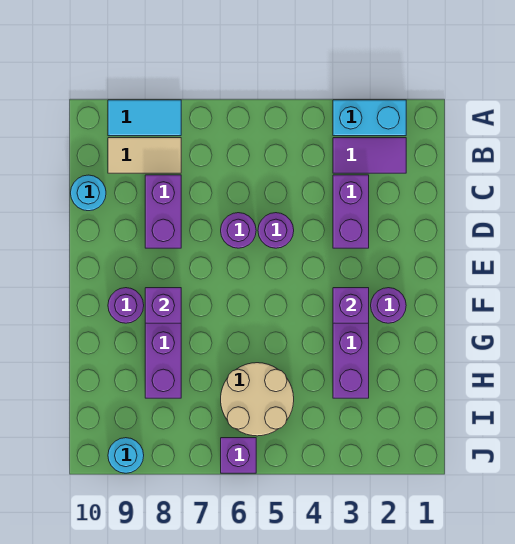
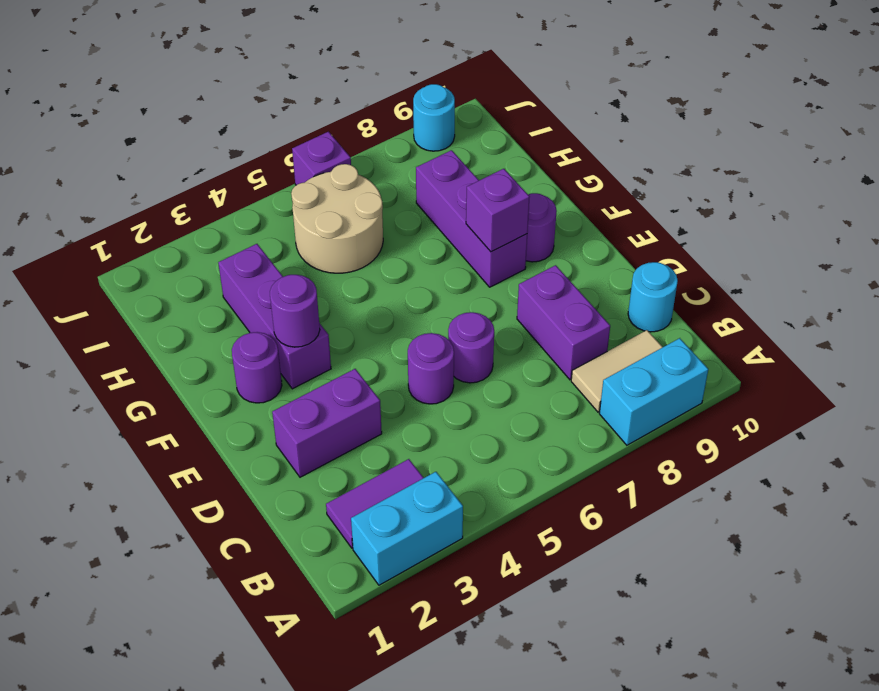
cyan 1x2 tile [108,100,181,136] -> cyan 1x2 brick [599,338,708,445]
purple 1x2 brick [333,175,369,248] -> purple 1x2 brick turned to [272,369,382,477]
purple 1x1 brick [333,288,369,323] -> purple 1x1 round brick [270,275,320,347]

